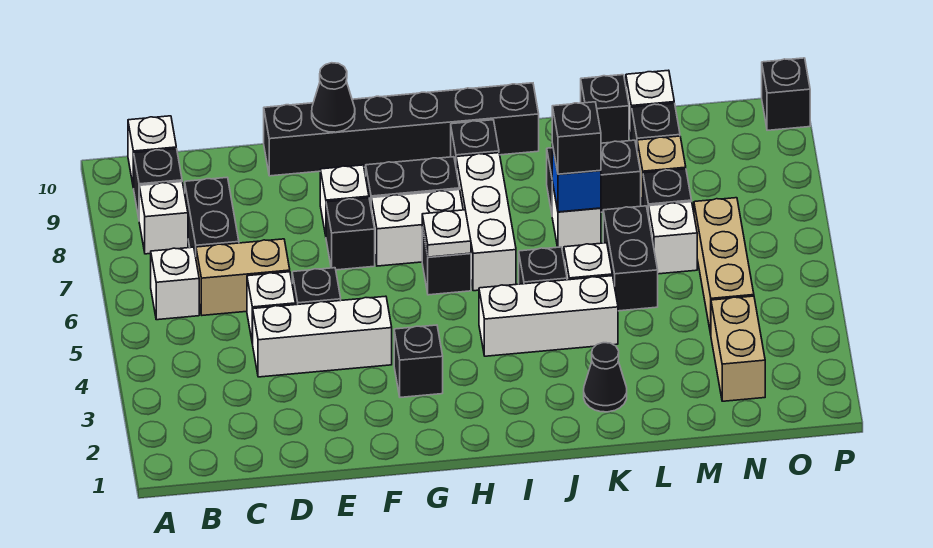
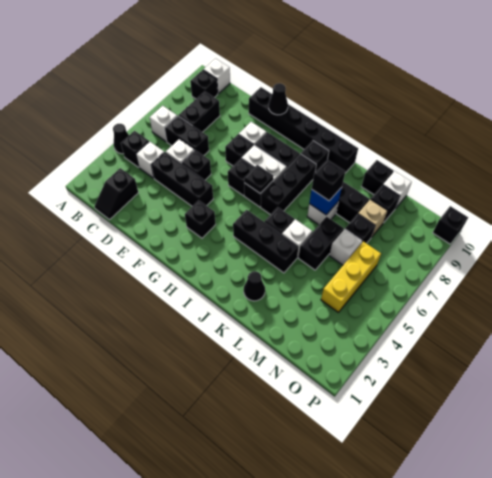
none -> black 1x1 cone [113,124,129,154]
none -> black 1x1 brick [121,131,149,167]
white 1x1 brick [139,182,188,254] -> white 1x1 brick moved to [136,141,164,178]
none -> black 1x2 slope [94,168,138,220]
tan 1x2 brick [196,239,290,315] -> black 1x2 brick [165,116,209,156]
white 1x3 brick [253,296,392,377] -> black 1x3 brick [151,152,213,206]
none -> black 1x1 brick [228,159,254,196]
white 1x1 plate [422,210,471,257] -> black 1x1 plate [244,165,273,193]
white 1x3 brick [479,276,618,356] -> black 1x3 brick [233,210,299,273]
white 1x3 brick [456,153,516,291] -> black 1x3 brick [261,154,316,215]
tan 1x2 brick [711,296,765,401] -> none
tan 1x3 brick [694,198,754,334] -> yellow 1x3 brick [321,242,381,312]

